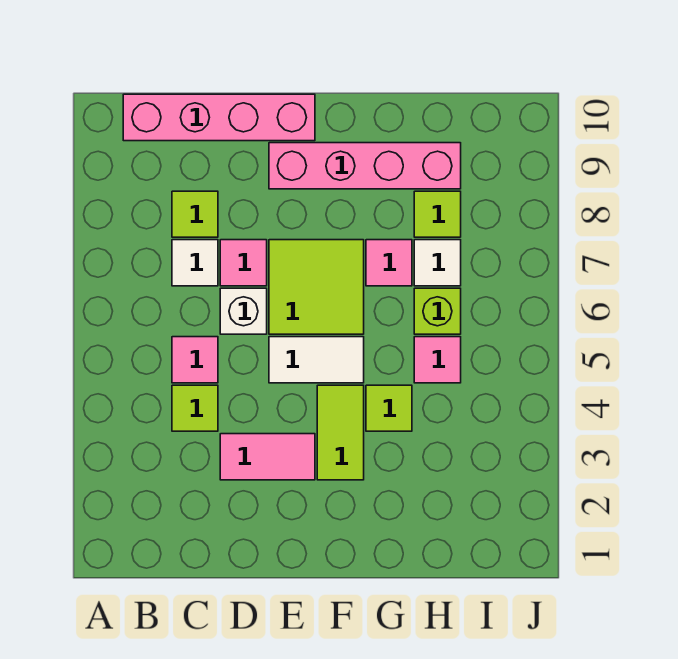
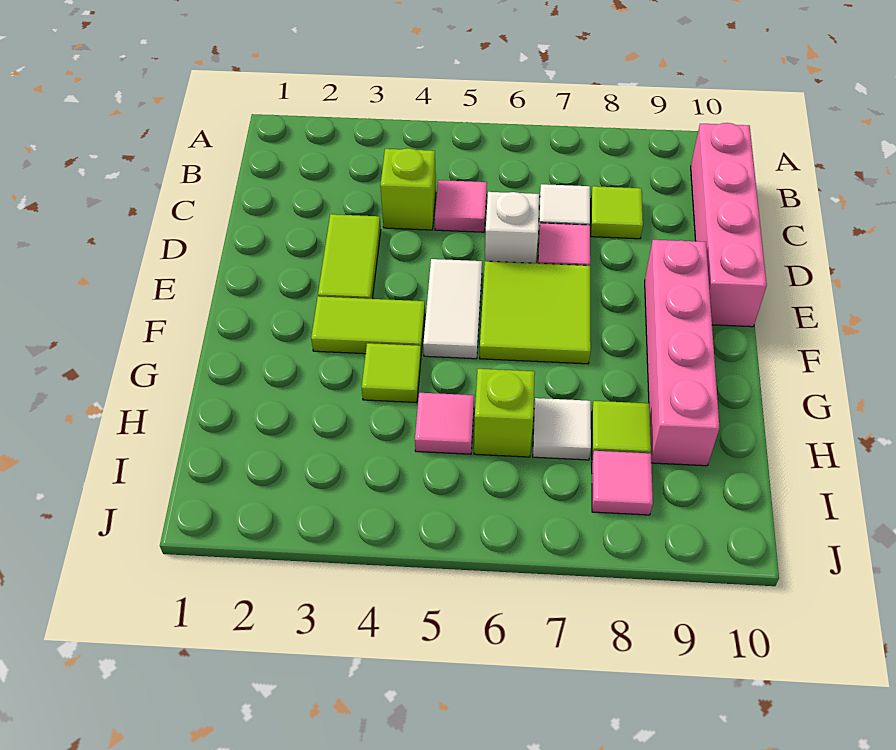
lime 1x1 tile [172,385,218,431] -> lime 1x1 brick [380,148,436,230]
pink 1x2 tile [220,434,315,480] -> lime 1x2 tile [318,214,381,299]
pink 1x1 tile [366,240,412,286] -> pink 1x1 tile moved to [592,451,653,515]

